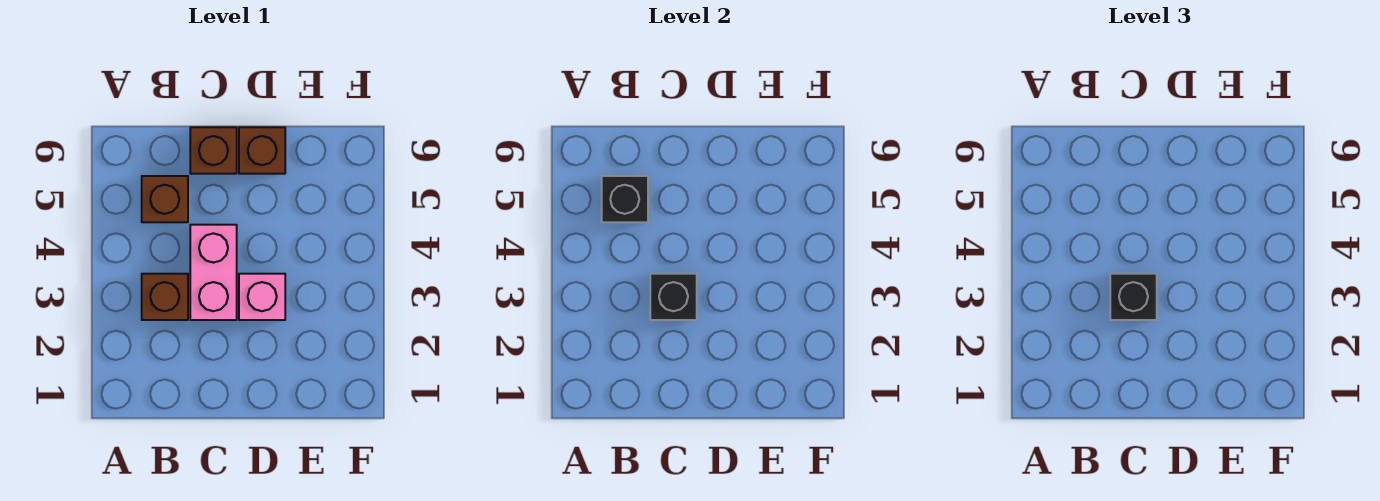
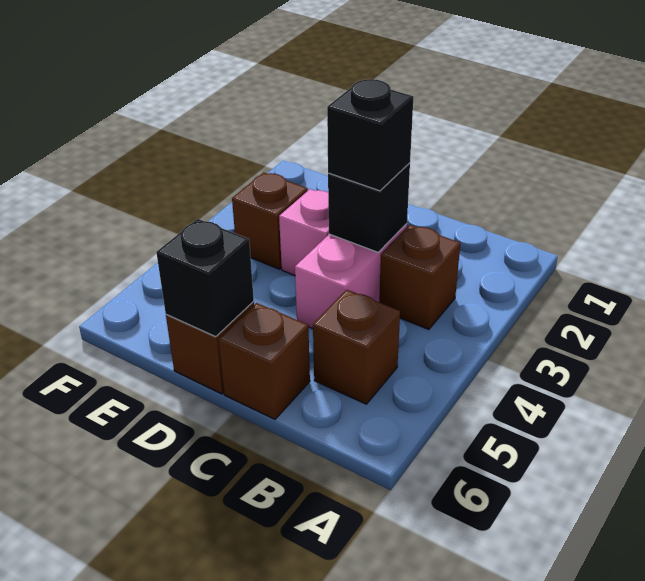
black 1x1 brick [602,176,648,222] -> black 1x1 brick moved to [156,219,254,337]
none -> brown 1x1 brick [232,172,308,269]

